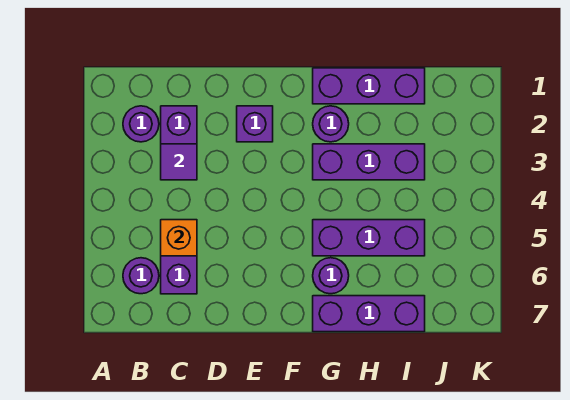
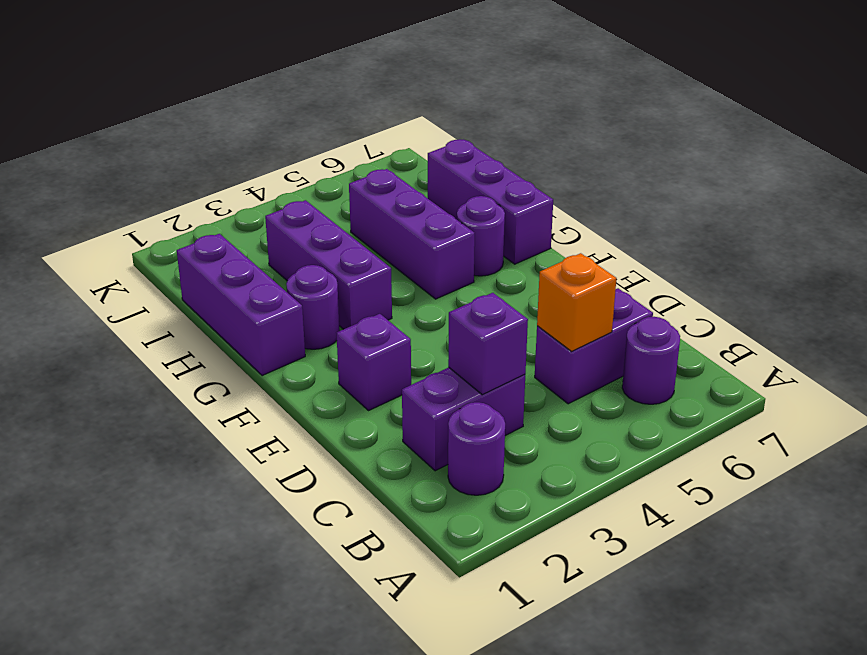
purple 1x1 tile [161,144,197,180] -> purple 1x1 brick [448,293,528,395]

